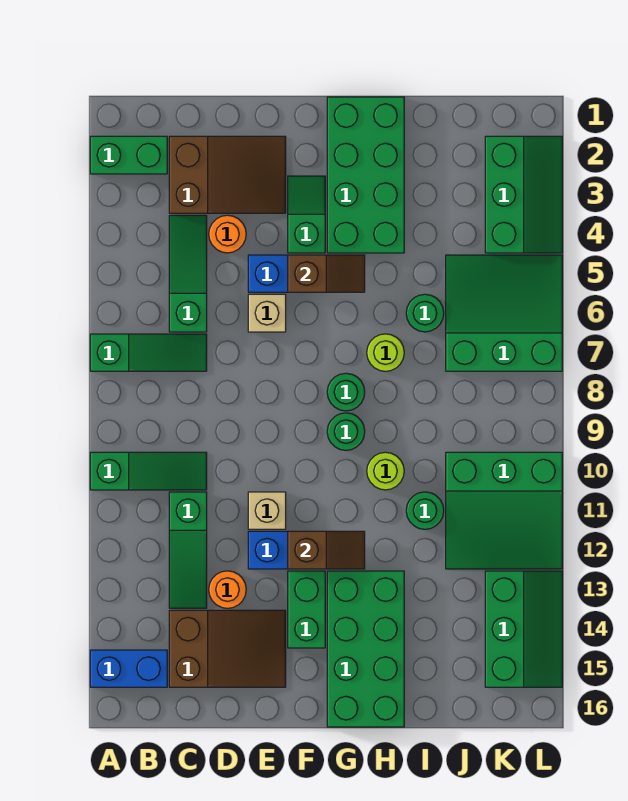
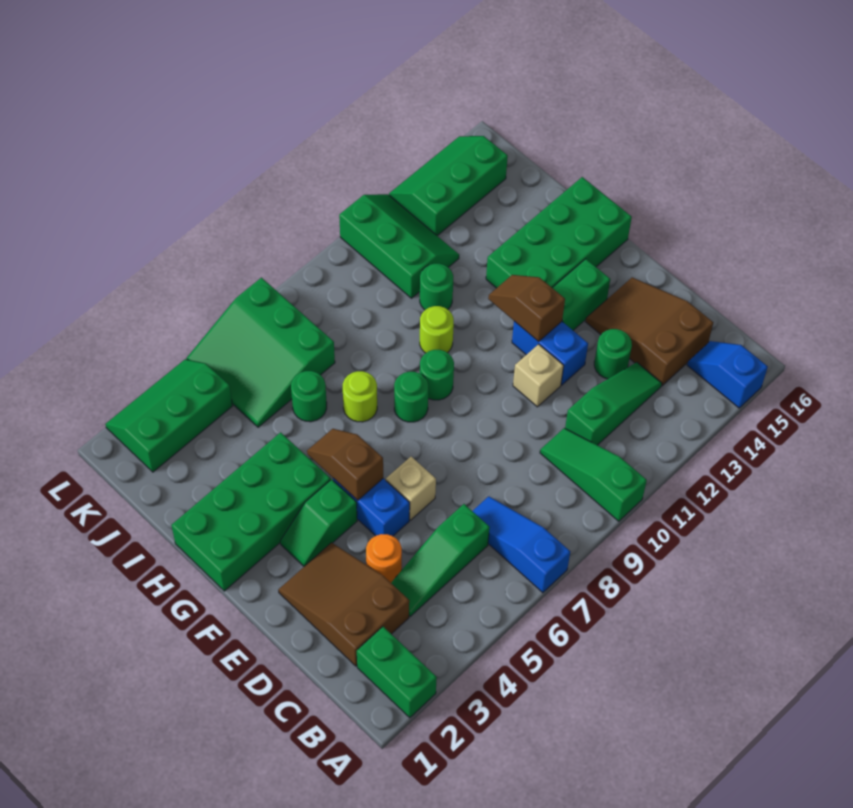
green 1x3 slope [90,334,207,371] -> blue 1x3 slope [473,496,570,593]
blue 1x2 brick [90,650,167,687] -> blue 1x2 slope [687,341,768,408]
orange 1x1 round brick [209,571,246,608] -> green 1x1 round brick [594,329,632,379]
green 3x3 slope [446,452,562,569] -> green 2x3 slope [339,194,459,298]

